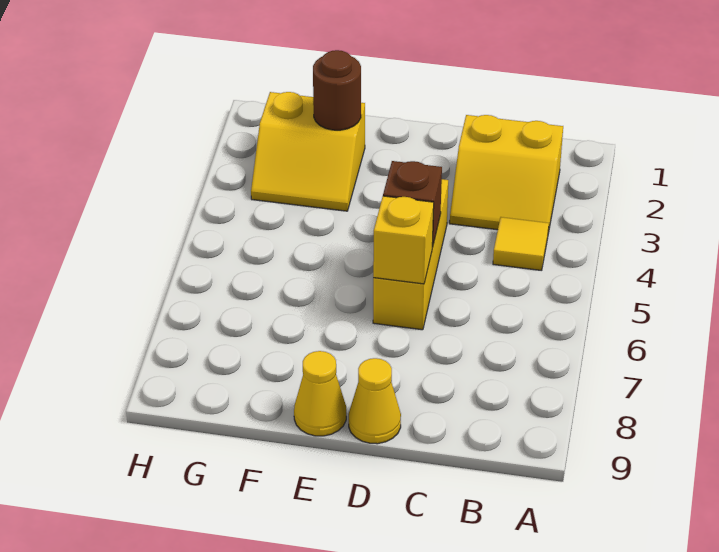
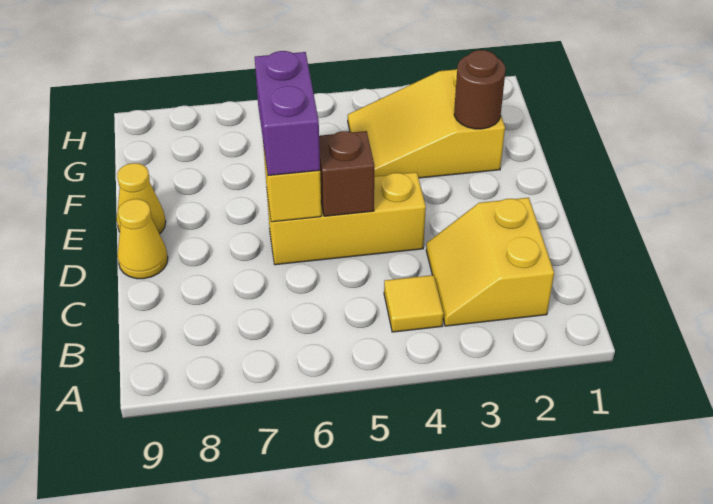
none -> purple 1x2 brick [255,51,320,176]
yellow 2x2 slope [251,92,365,211] -> yellow 2x3 slope [348,69,505,178]

